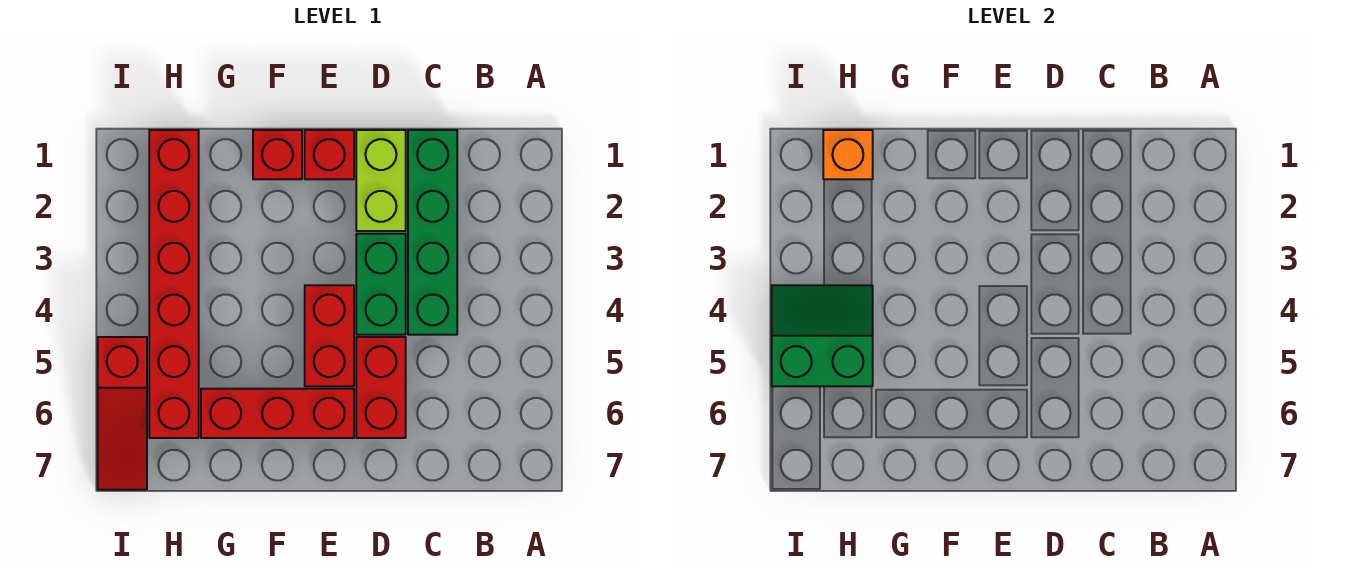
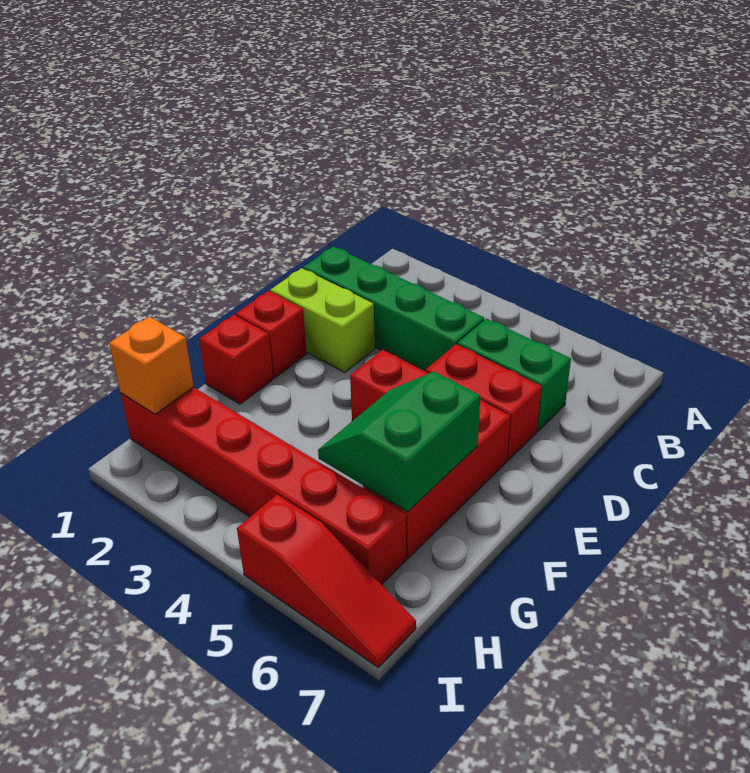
green 1x2 brick [356,234,406,335] -> green 1x2 brick moved to [457,319,571,431]
green 2x2 slope [772,285,873,386] -> green 2x2 slope moved to [318,372,480,511]

